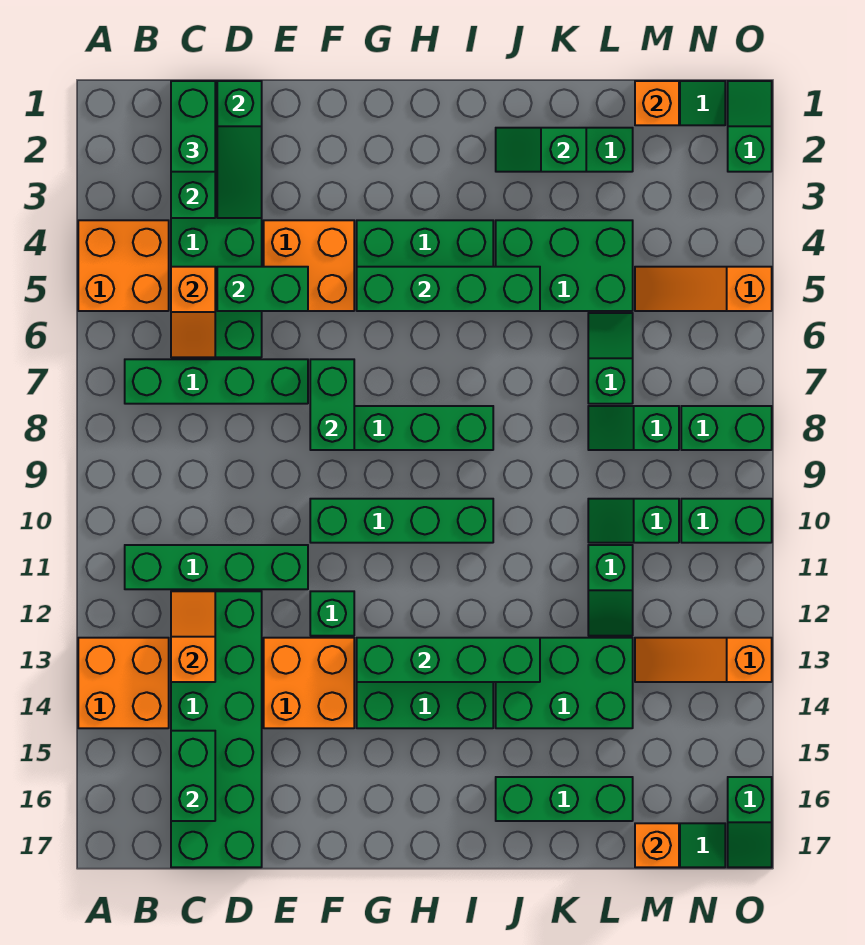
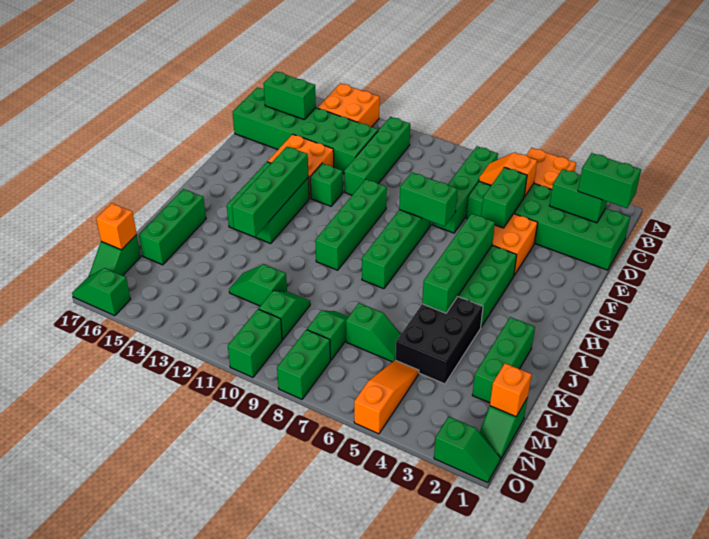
orange 1x2 slope [171,591,215,682] -> none
green 1x3 slope [217,81,262,218] -> none
green 1x2 slope [496,128,586,172] -> none
green 2x3 brick [496,220,633,311] -> black 2x3 brick [395,297,483,384]
green 2x3 brick [496,638,633,728] -> none
orange 1x3 slope [635,638,772,682] -> none

